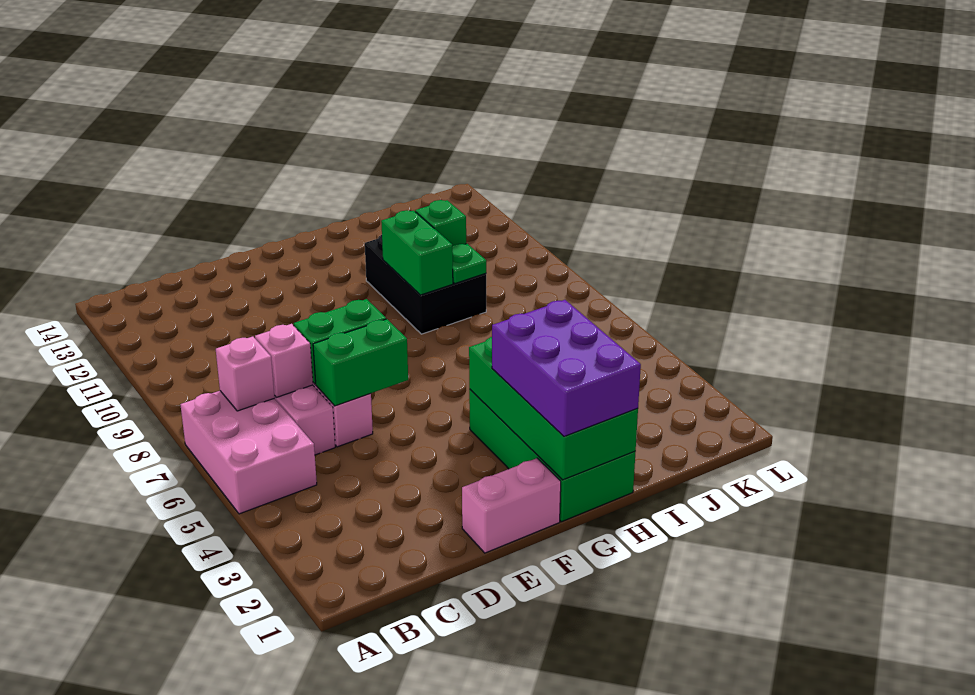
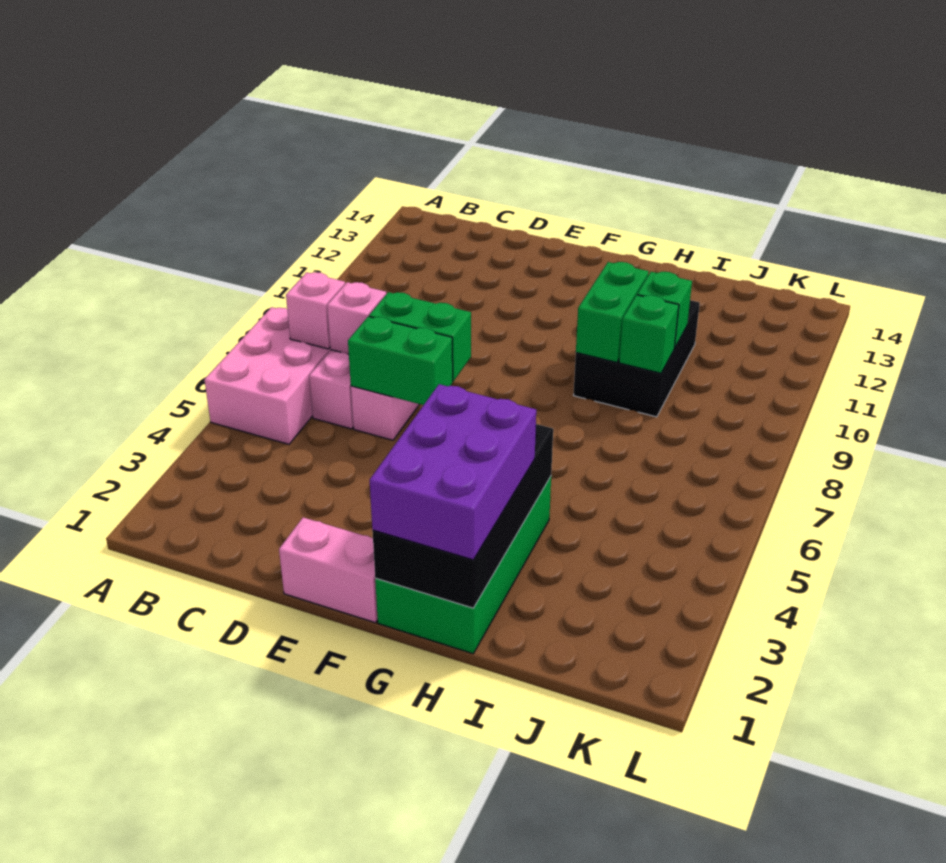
green 2x4 brick [469,337,638,480] -> black 2x4 brick [372,424,553,608]
green 1x1 plate [452,244,486,283] -> green 1x1 brick [619,295,679,373]

